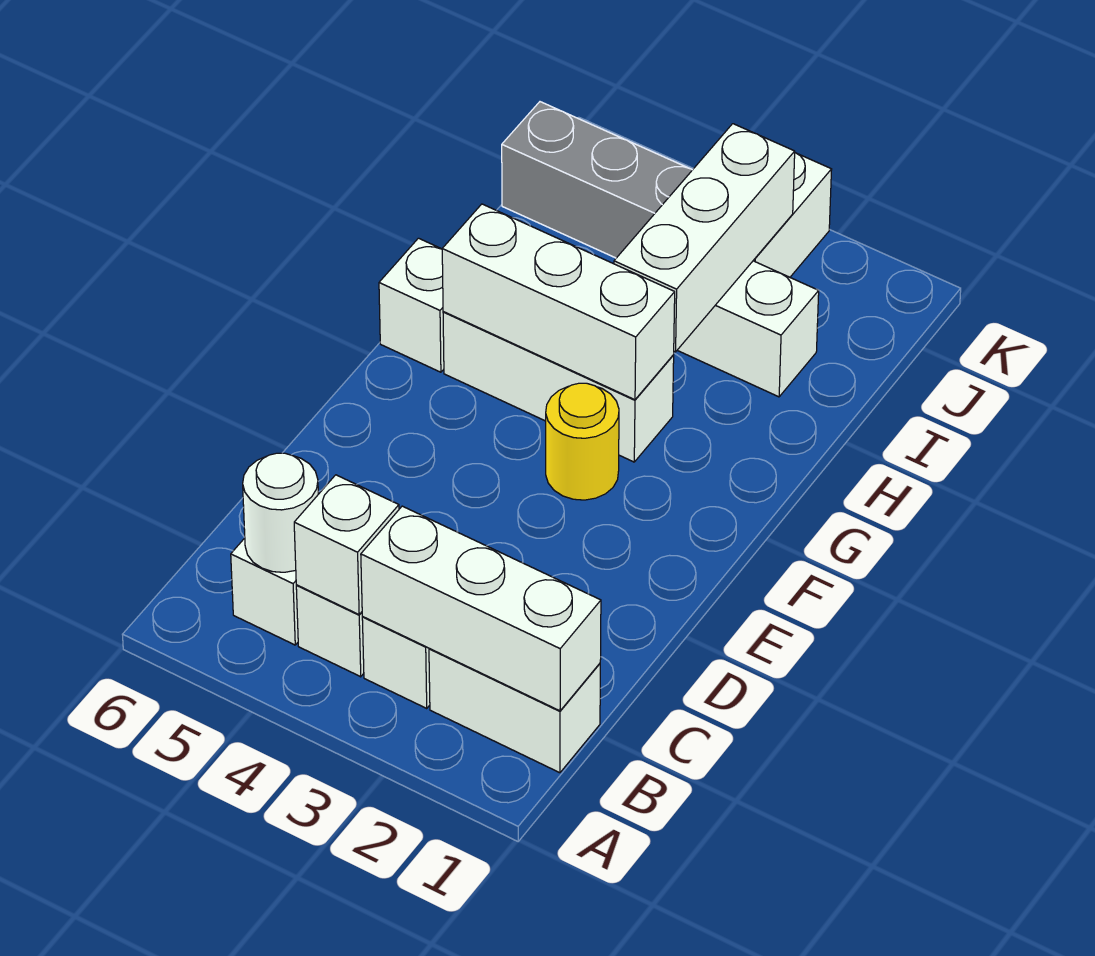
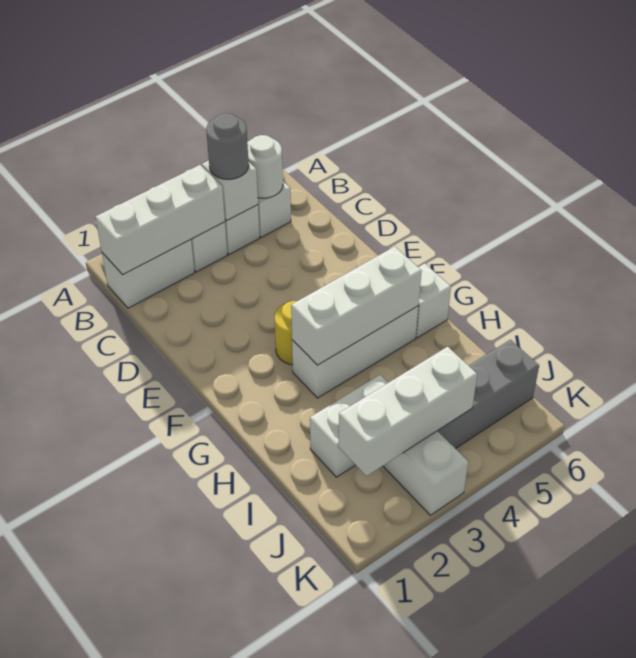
none -> grey 1x1 round brick [206,113,249,179]
white 1x3 brick [614,124,795,352] -> white 1x3 brick turned to [338,347,477,476]

